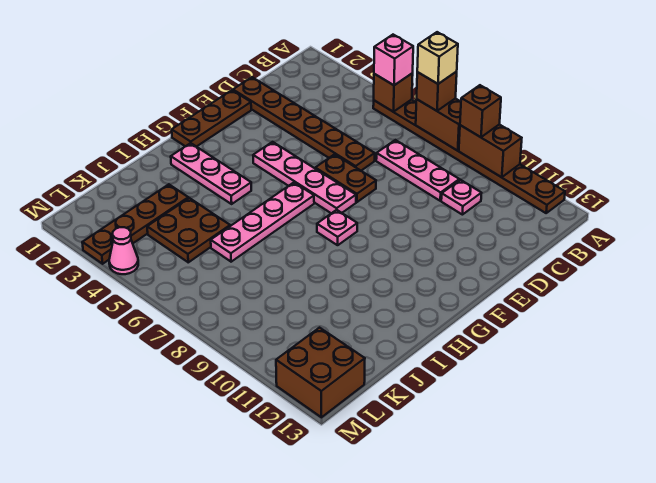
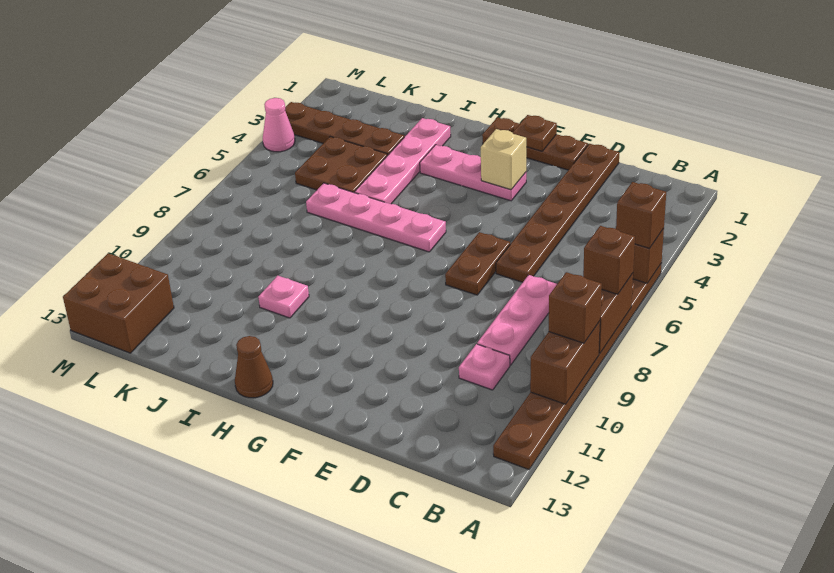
pink 1x1 brick [374,35,413,85] -> brown 1x1 brick [616,182,666,249]
tan 1x1 brick [417,32,458,84] -> tan 1x1 brick moved to [481,129,526,190]
none -> brown 1x1 plate [513,115,557,151]
pink 1x4 plate [253,142,356,213] -> pink 1x4 plate moved to [355,118,451,204]
pink 1x1 plate [317,210,357,245] -> pink 1x1 plate moved to [258,276,309,318]
pink 1x3 plate [171,143,251,204] -> pink 1x3 plate turned to [420,145,526,201]
none -> brown 1x1 cone [235,336,273,398]

